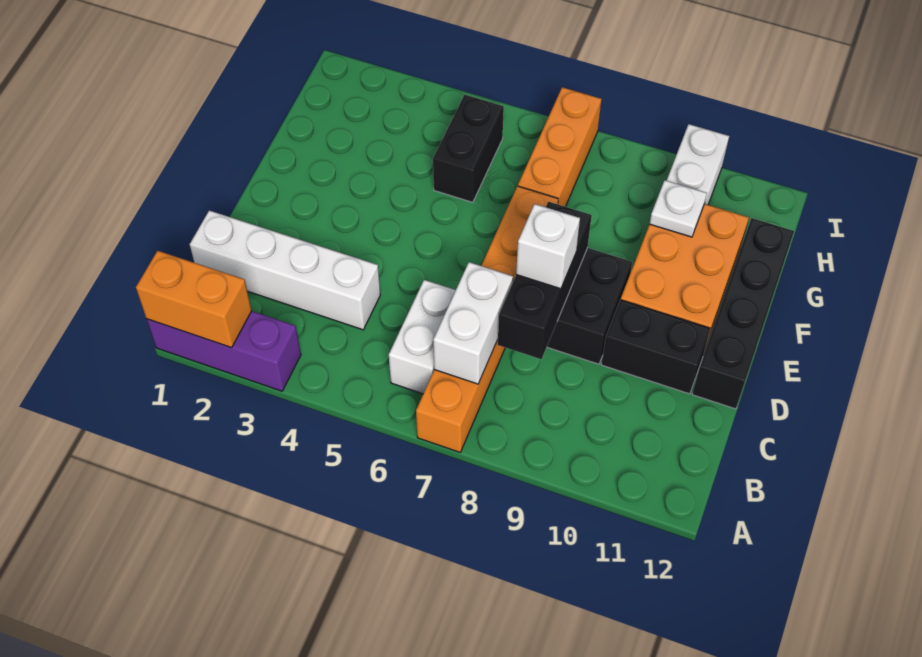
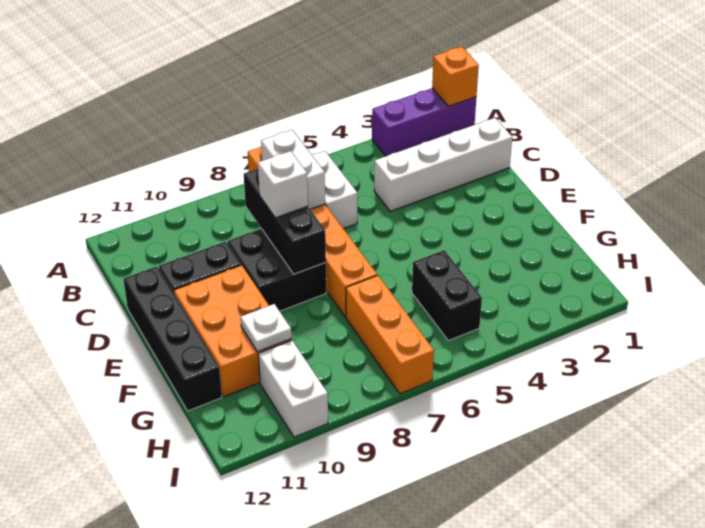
orange 1x2 brick [136,251,252,348] -> orange 1x1 brick [432,47,479,106]

